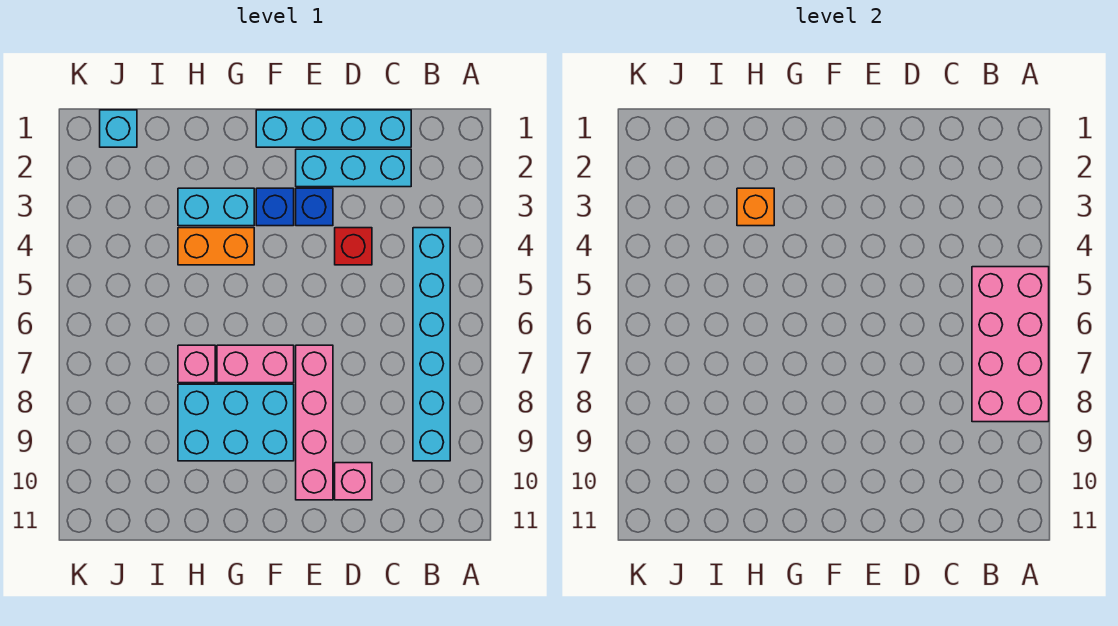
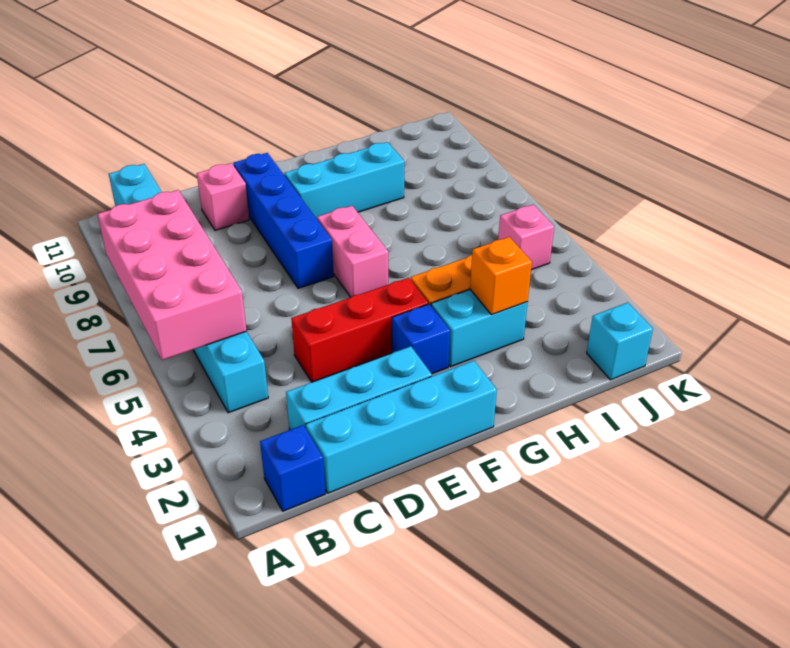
cyan 1x6 brick [413,228,450,461] -> cyan 1x8 brick [109,164,268,413]
red 1x1 brick [335,228,372,265] -> red 1x3 brick [291,278,429,382]
blue 1x1 brick [296,188,333,226] -> blue 1x1 brick moved to [260,425,325,511]
pink 1x4 brick [296,345,333,500] -> blue 1x4 brick [233,153,334,288]
pink 1x2 brick [217,345,294,383] -> pink 1x2 brick turned to [317,206,388,297]
cyan 2x3 brick [178,384,294,461] -> cyan 1x3 brick [285,142,404,219]
pink 1x1 brick [178,345,215,383] -> pink 1x1 brick moved to [498,205,554,270]

